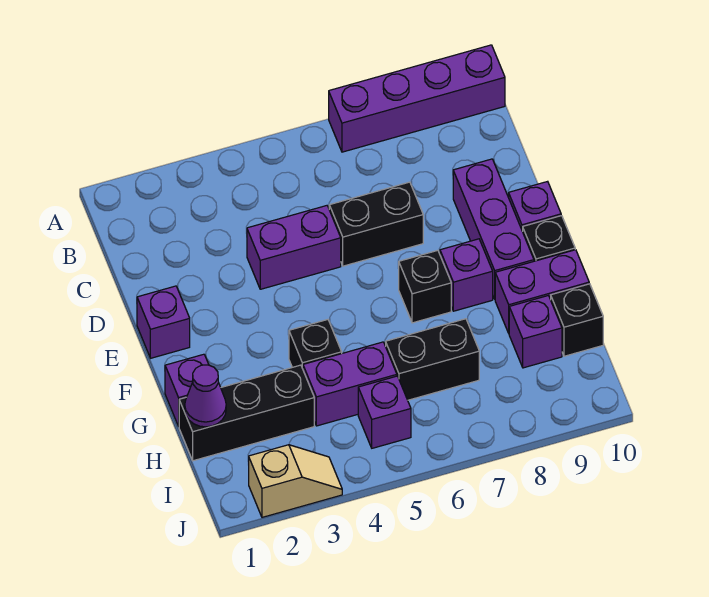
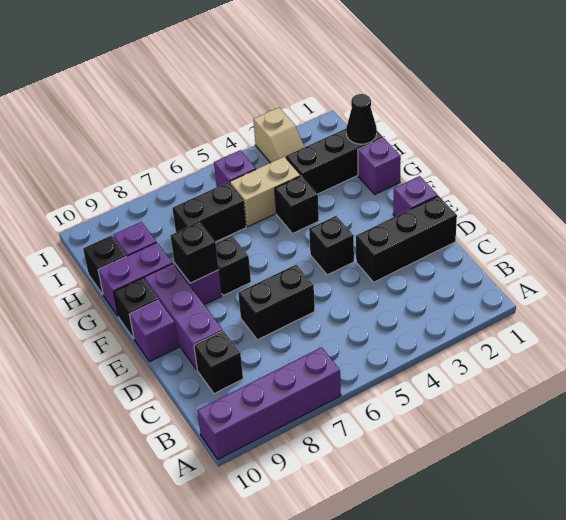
none -> black 1x1 brick [194,331,243,394]
none -> black 1x3 brick [356,196,457,282]
purple 1x2 brick [247,206,341,289] -> none
none -> black 1x1 brick [309,216,354,275]
none -> black 1x1 brick [170,222,219,283]
purple 1x1 cone [185,365,226,427] -> black 1x1 cone [346,94,377,144]
purple 1x2 brick [303,342,397,426] -> tan 1x2 brick [230,157,301,227]
tan 1x2 slope [249,445,342,517] -> tan 1x2 slope turned to [253,108,304,163]

